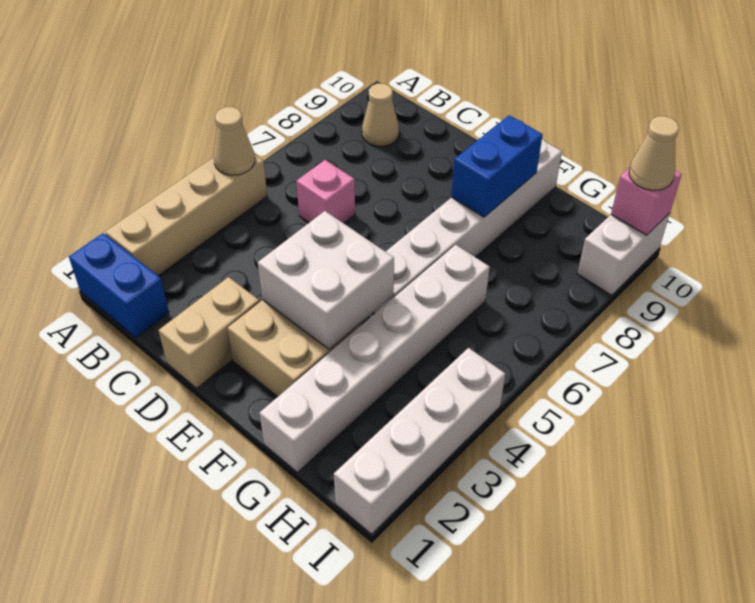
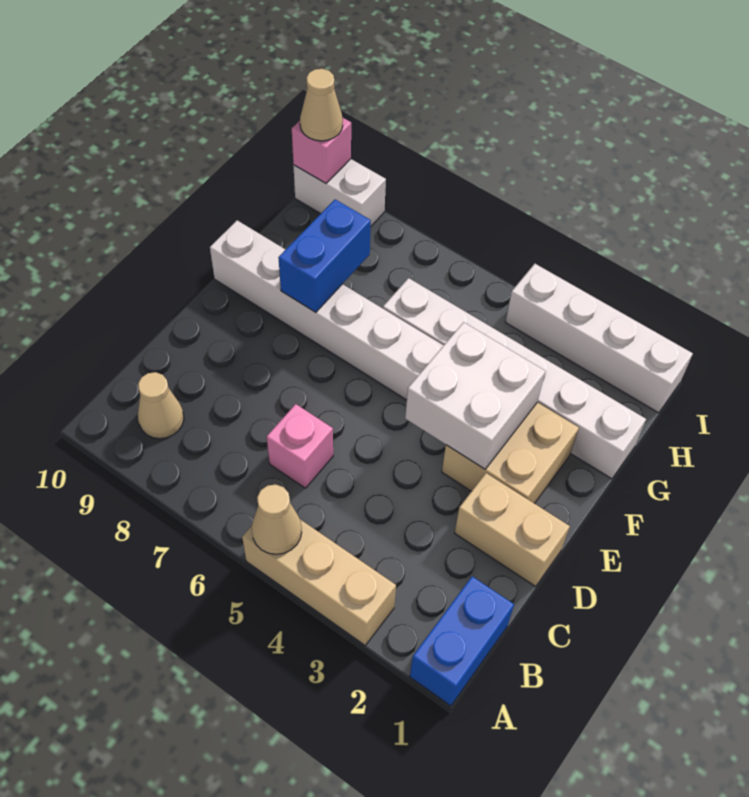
tan 1x4 brick [105,155,267,276] -> tan 1x3 brick [242,519,396,645]
blue 1x2 brick [451,115,543,217] -> blue 1x2 brick turned to [278,199,371,312]

